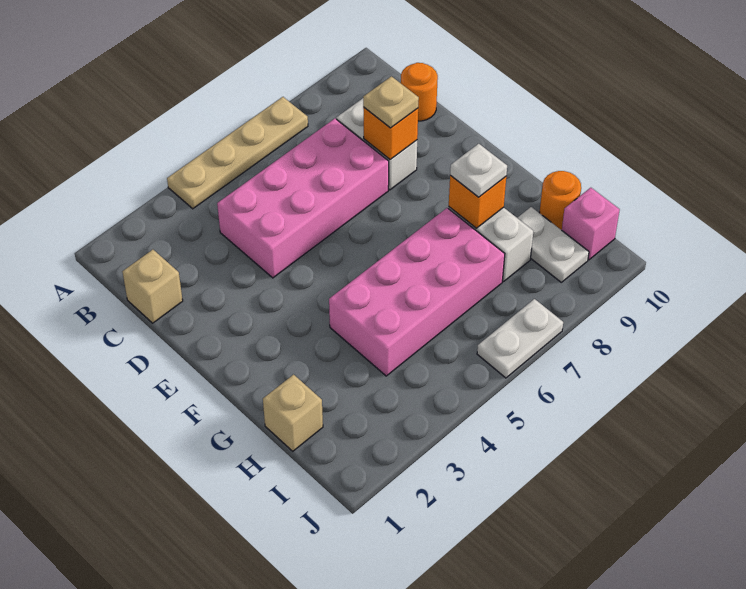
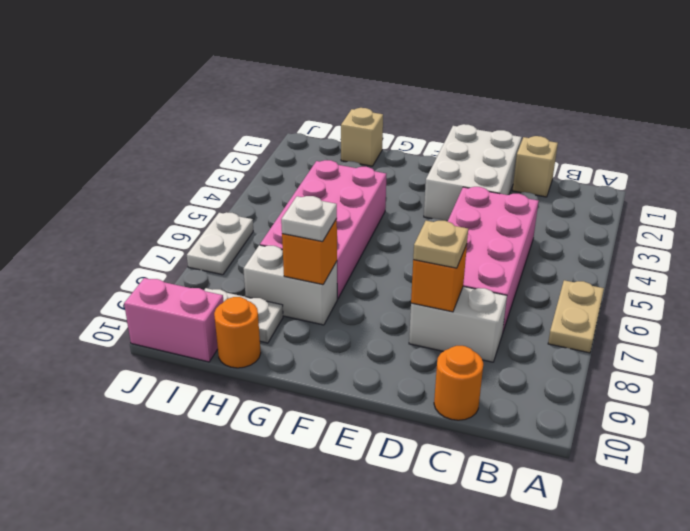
tan 1x4 plate [167,97,308,209] -> tan 1x2 plate [548,280,604,353]
none -> white 2x3 brick [424,124,522,221]
pink 1x1 brick [562,188,620,260] -> pink 1x2 brick [124,278,224,362]

